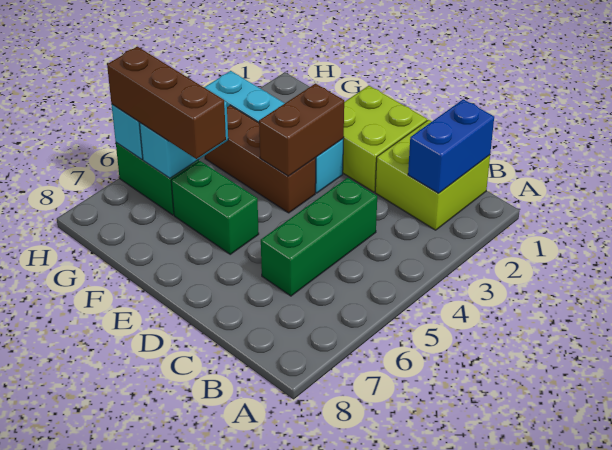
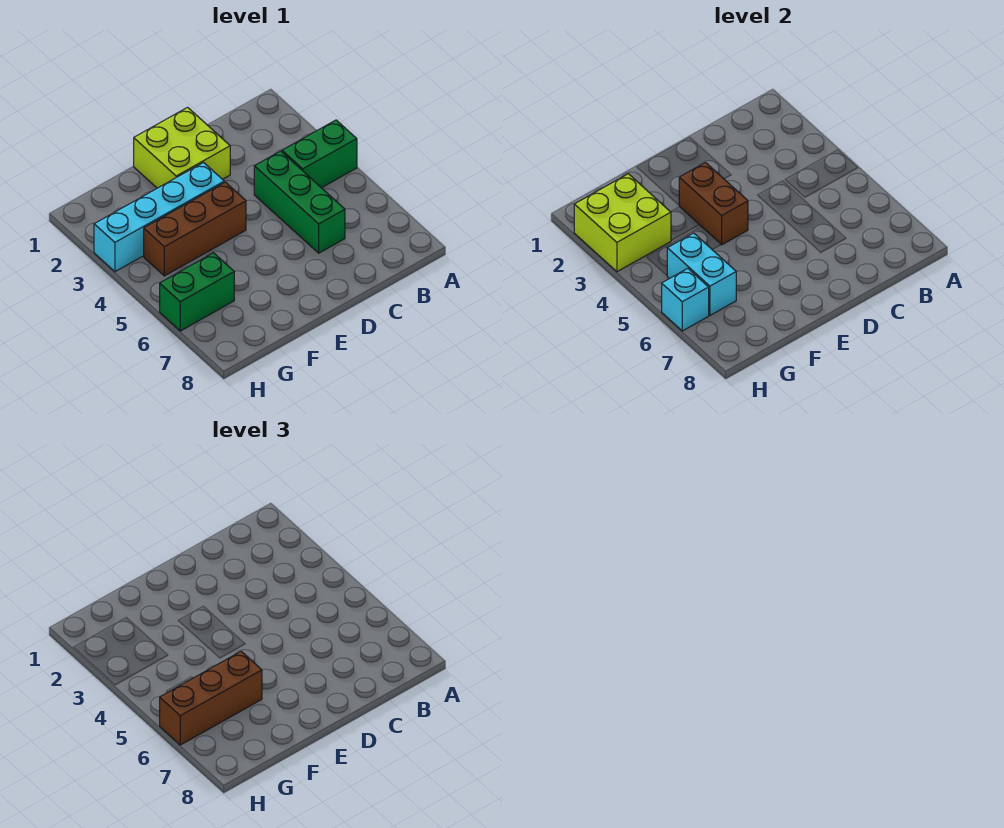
lime 2x2 brick [375,120,490,230] -> lime 2x2 brick moved to [574,174,671,272]
blue 1x2 brick [408,99,494,193] -> none
green 1x2 brick [171,161,259,254] -> green 1x2 brick moved to [282,120,357,188]

